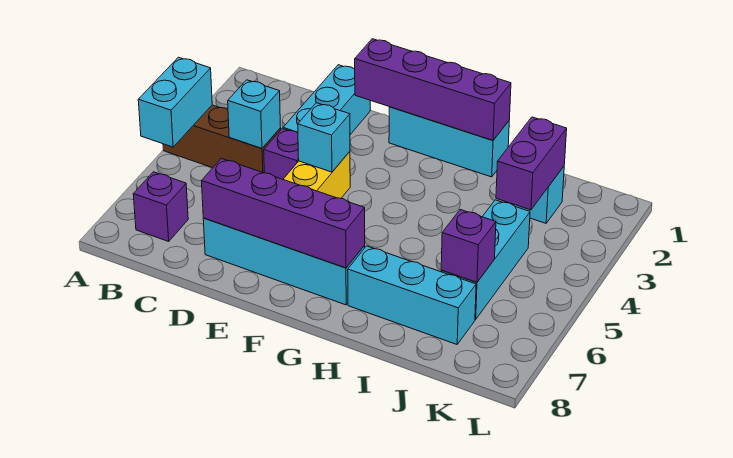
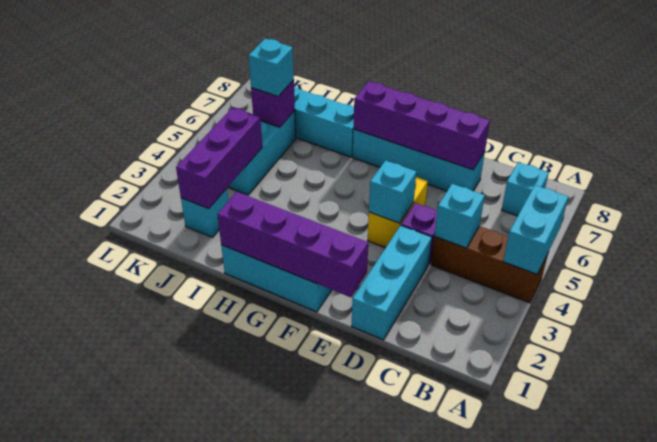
purple 1x1 brick [133,172,188,241] -> cyan 1x1 brick [502,162,549,216]
purple 1x2 brick [496,117,567,210] -> purple 1x3 brick [176,107,262,209]
none -> cyan 1x1 brick [249,39,294,97]

